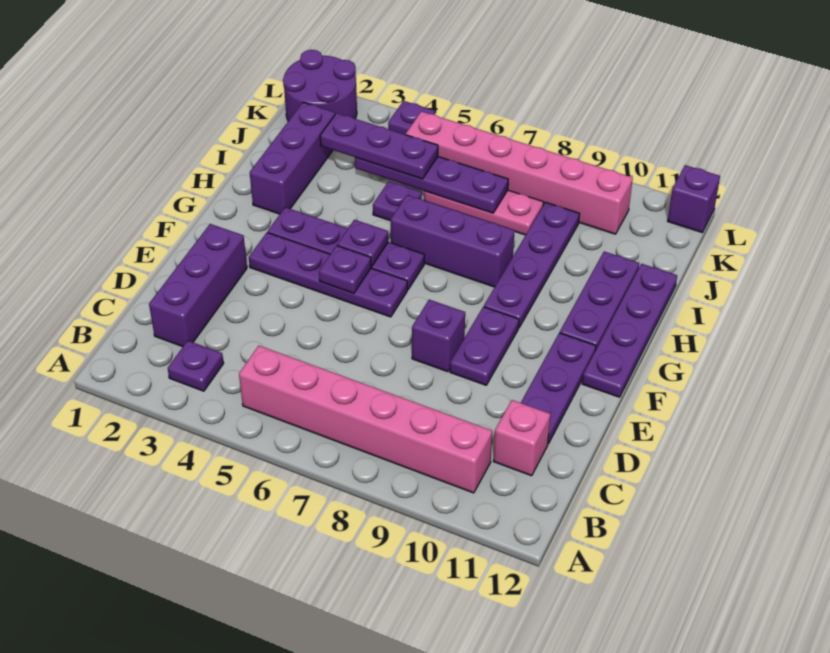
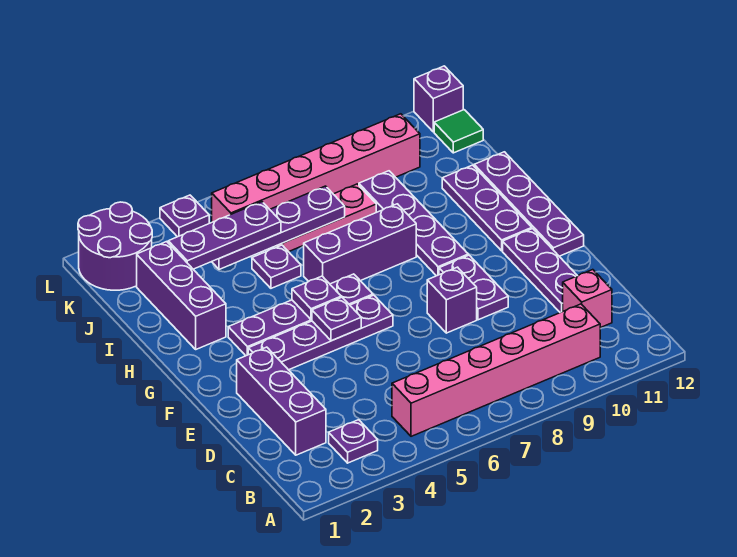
none -> green 1x1 tile [434,110,483,153]

